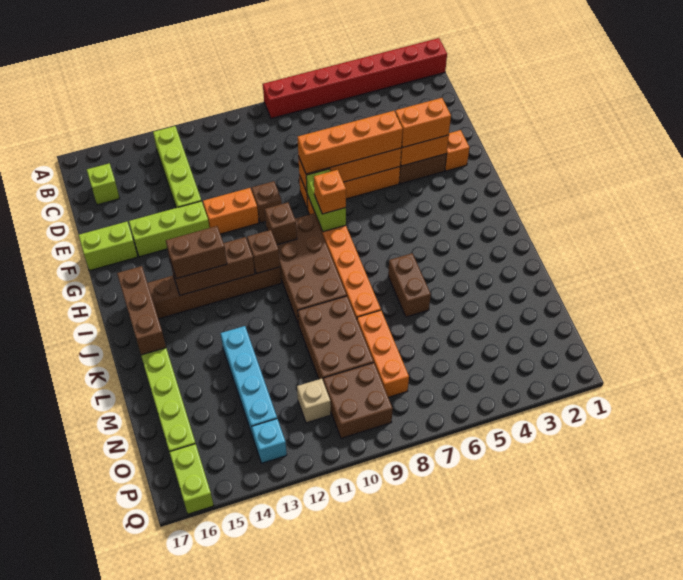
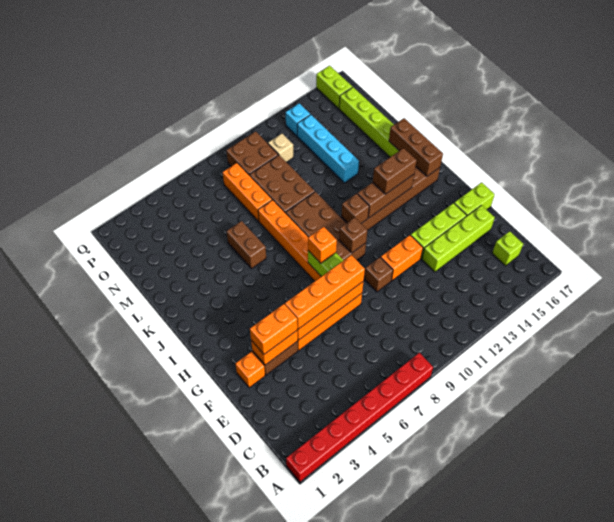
lime 1x4 brick [153,126,201,208] -> lime 1x4 brick turned to [422,205,495,272]

